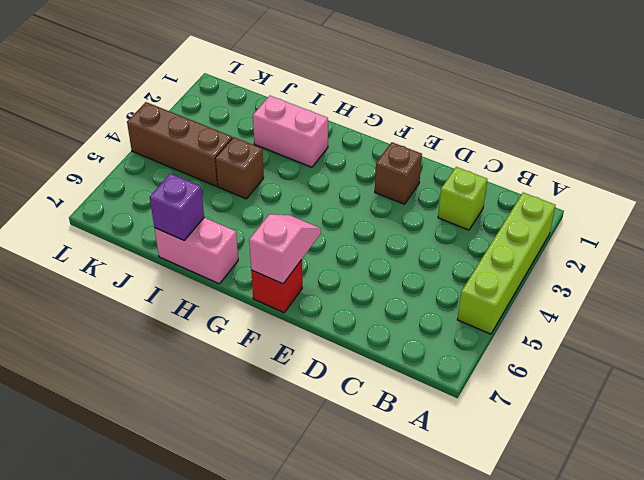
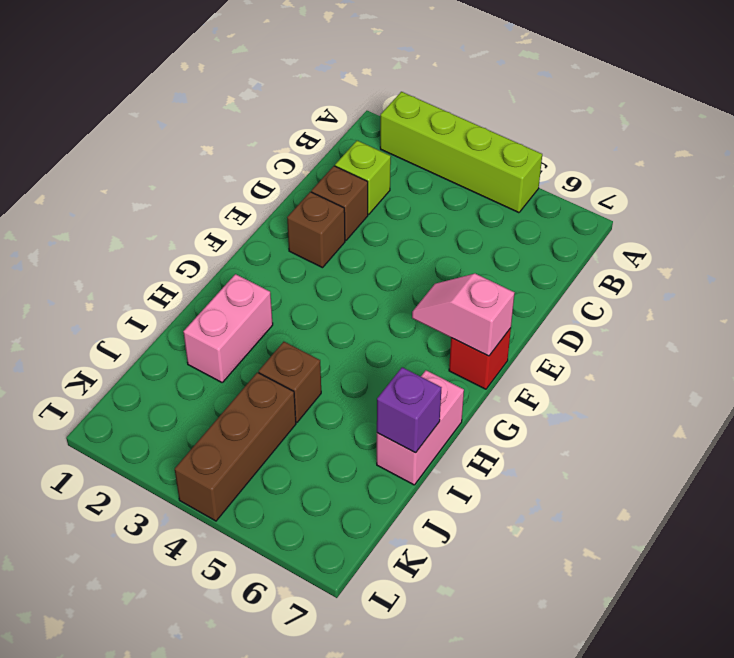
none -> brown 1x1 brick [311,166,368,241]

